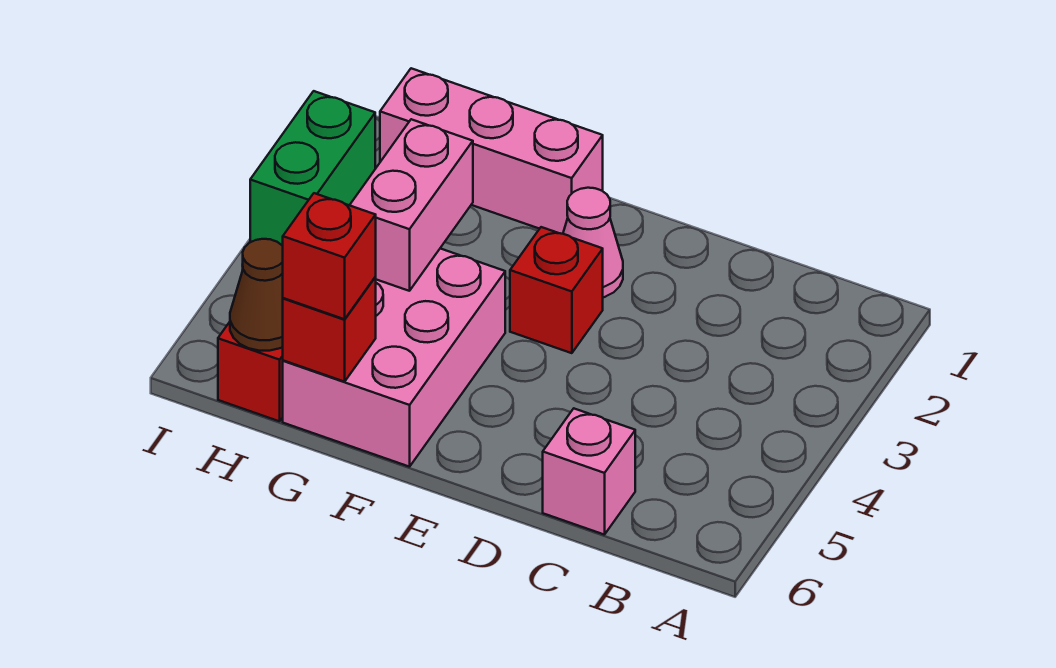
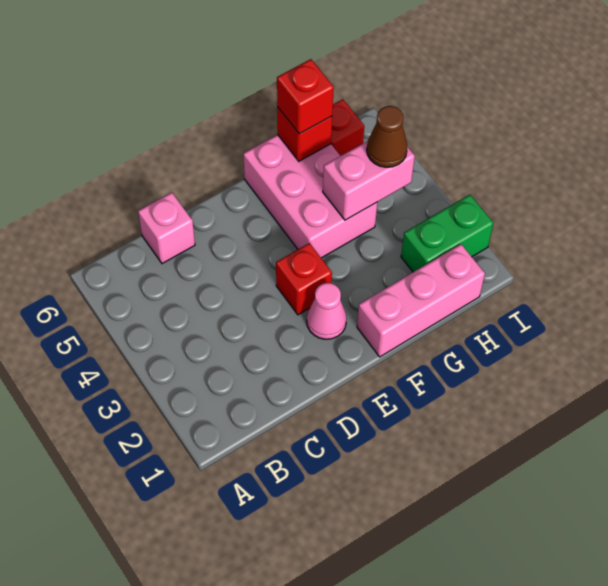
pink 1x2 brick [350,119,473,291] -> pink 1x2 brick turned to [323,141,415,220]
brown 1x1 cone [230,239,283,351] -> brown 1x1 cone moved to [367,106,407,167]
green 1x2 brick [250,91,375,246] -> green 1x2 brick turned to [401,195,493,272]

